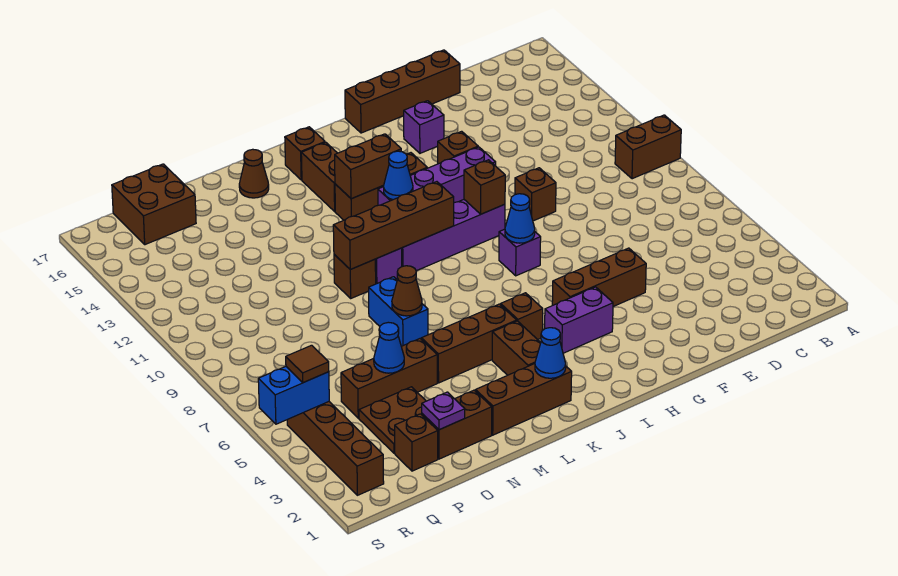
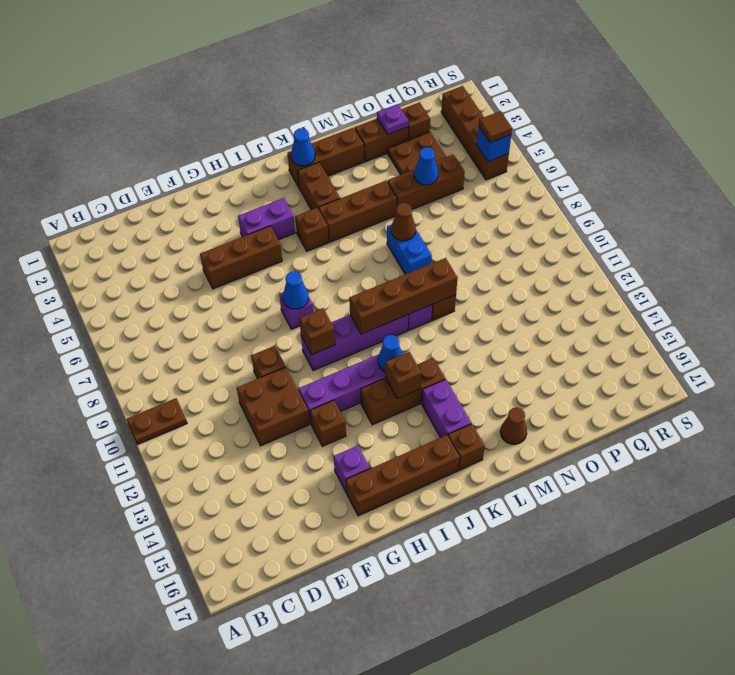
brown 1x2 brick [615,115,681,179] -> brown 1x2 plate [127,398,187,445]
brown 1x4 brick [345,50,460,133] -> brown 1x4 brick moved to [346,435,459,516]
brown 1x2 brick [335,134,401,199] -> brown 1x1 brick [385,352,422,399]
brown 1x2 brick [301,142,337,211] -> purple 1x2 brick [422,379,471,438]
brown 2x2 brick [112,164,196,245] -> brown 2x2 brick moved to [237,367,310,446]
blue 1x2 brick [258,367,329,424] -> blue 1x1 brick [477,127,511,162]

